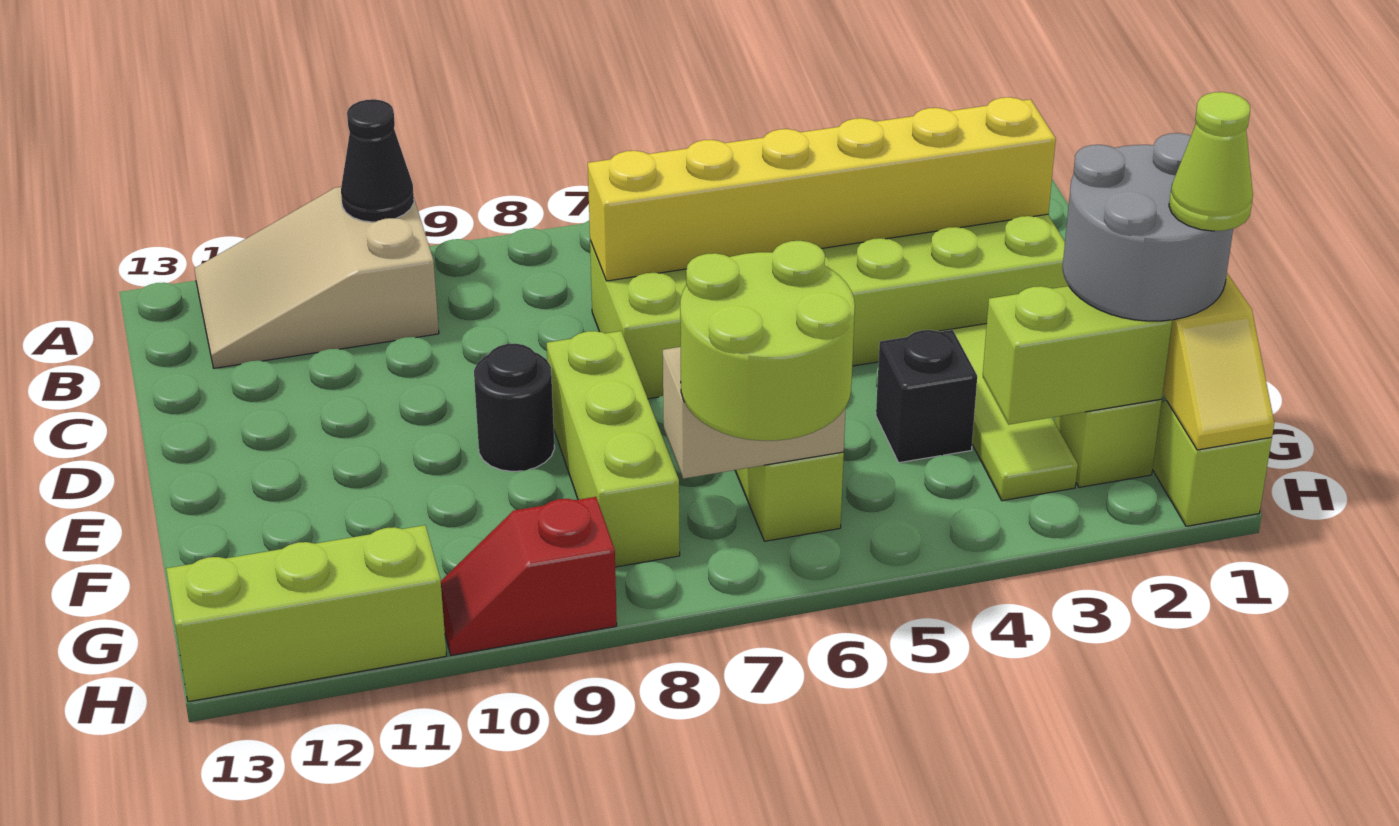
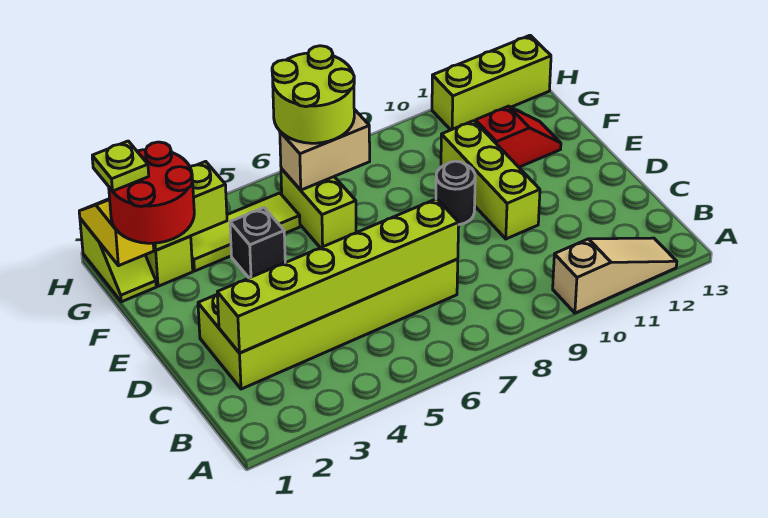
tan 2x3 slope [194,187,439,368] -> tan 1x3 slope [553,238,677,313]
black 1x1 cone [341,99,414,222] -> none
yellow 1x6 brick [588,97,1056,281] -> lime 1x6 brick [217,199,459,353]
lime 1x3 tile [939,324,1078,501] -> lime 1x3 tile turned to [191,193,300,271]
lime 1x3 brick [547,331,680,567] -> lime 1x3 brick moved to [441,121,540,239]
grey 2x2 round brick [1063,133,1233,321] -> red 2x2 round brick [109,142,194,243]
lime 1x1 cone [1169,92,1253,231] -> lime 1x1 plate [92,141,149,191]
red 1x2 slope [441,497,617,655] -> red 1x2 slope moved to [476,106,561,167]

